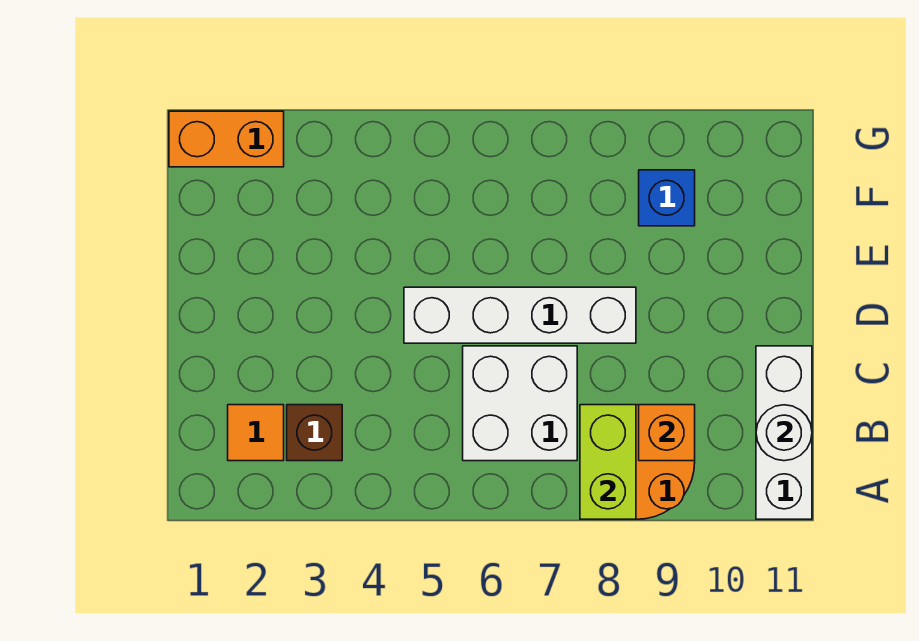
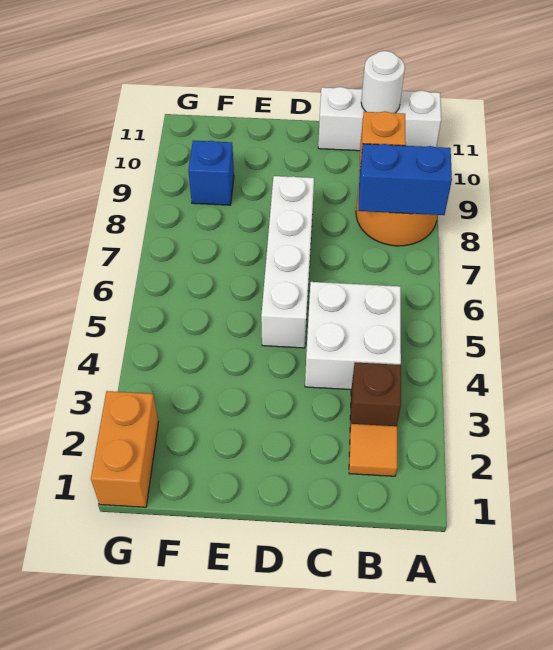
lime 1x2 brick [580,405,636,519] -> blue 1x2 brick [358,144,452,215]
white 2x2 brick [463,346,577,461] -> white 2x2 brick moved to [305,282,401,390]

